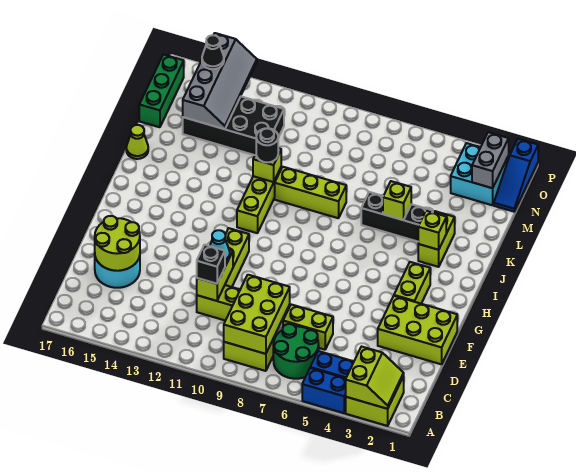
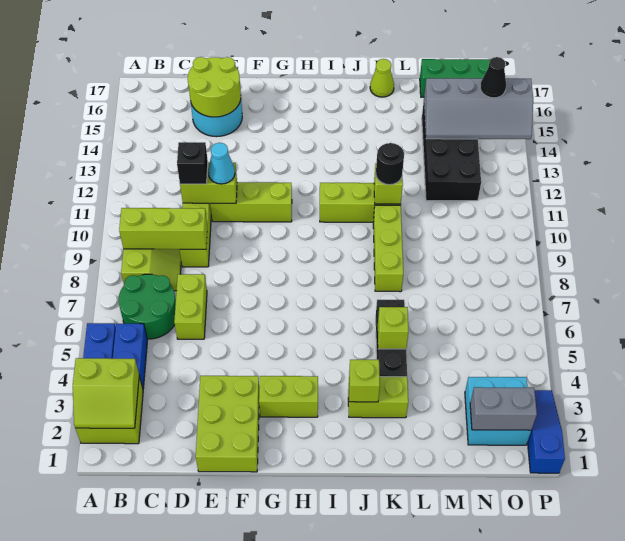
lime 2x3 brick [224,275,290,354] -> lime 1x3 brick [119,208,207,249]
blue 1x3 slope [494,139,538,212] -> blue 1x3 slope turned to [528,390,565,473]

